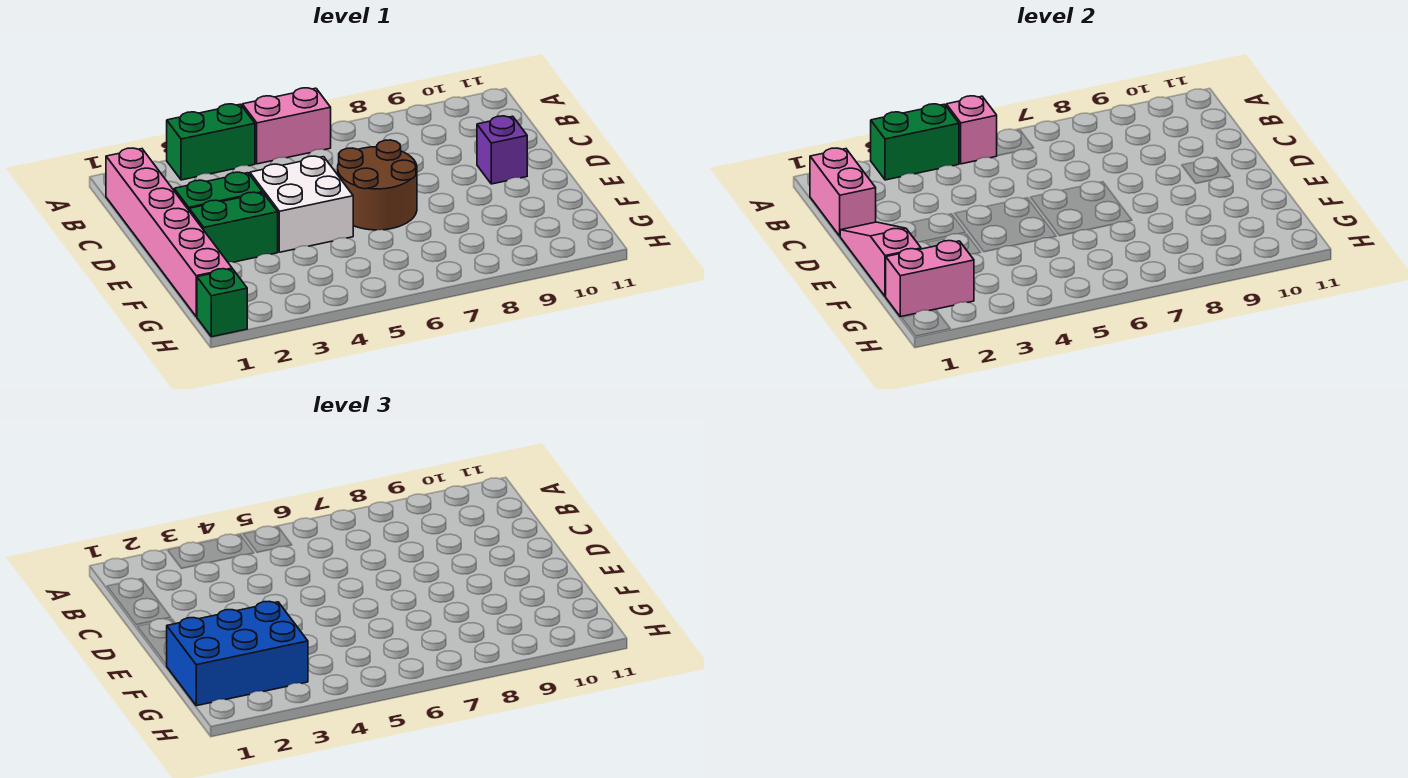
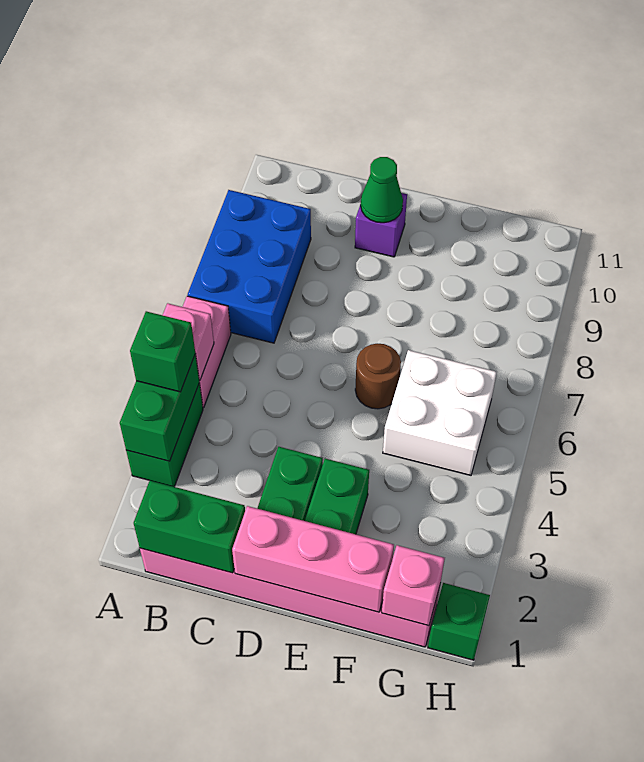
none -> green 1x1 brick [130,311,195,392]
pink 1x2 brick [810,148,876,236] -> green 1x2 brick [134,481,245,573]
pink 1x3 slope [840,222,921,297] -> pink 1x3 brick [232,506,394,612]
white 2x2 brick [250,156,353,252] -> white 2x2 brick moved to [383,350,497,475]
brown 2x2 round brick [338,140,417,230] -> brown 1x1 round brick [355,343,401,409]
none -> green 1x1 cone [361,157,403,223]
blue 2x3 brick [167,602,308,706] -> blue 2x3 brick moved to [188,190,311,343]
pink 1x2 brick [886,241,974,317] -> pink 1x1 brick [382,545,445,626]

